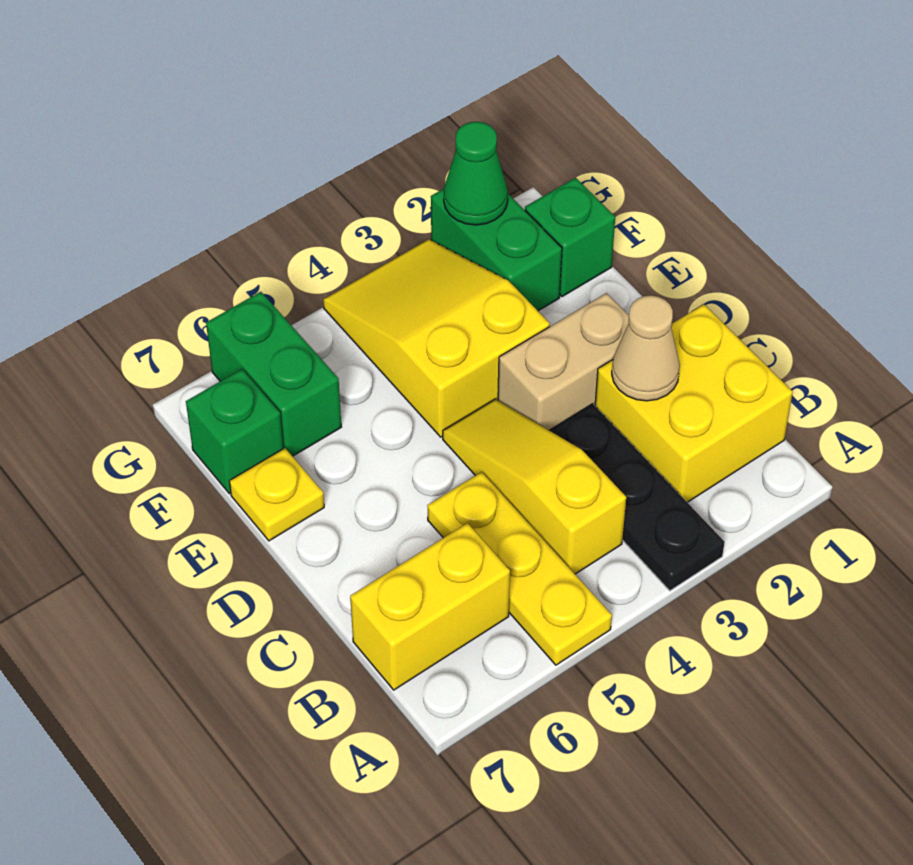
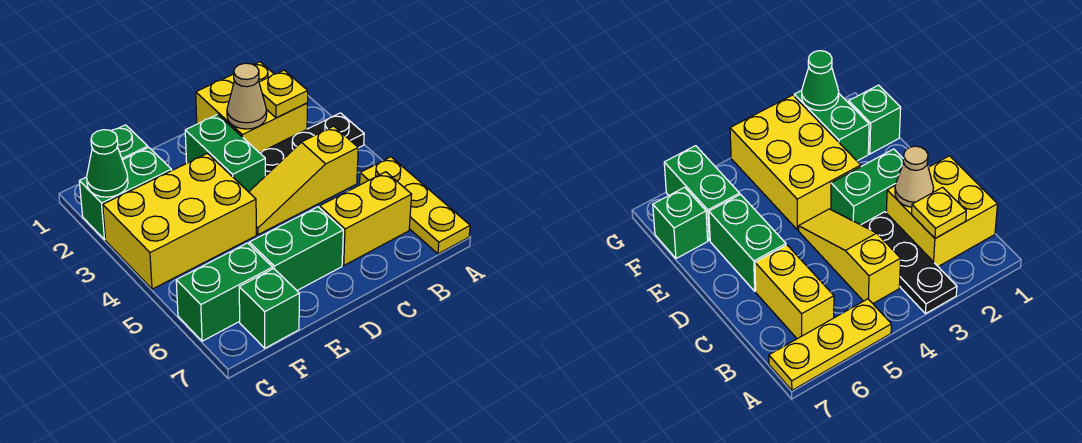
yellow 1x3 plate [427,472,612,665] -> yellow 1x3 plate turned to [360,157,470,254]
yellow 1x2 brick [350,523,510,690] -> yellow 1x2 brick turned to [320,172,412,265]
tan 1x2 brick [498,293,629,430] -> green 1x2 brick [185,115,265,192]
none -> green 1x2 brick [249,207,343,290]
yellow 2x3 slope [323,239,550,437] -> yellow 2x3 brick [103,154,256,289]
yellow 1x1 plate [229,448,324,541] -> yellow 1x1 plate moved to [259,70,308,118]

